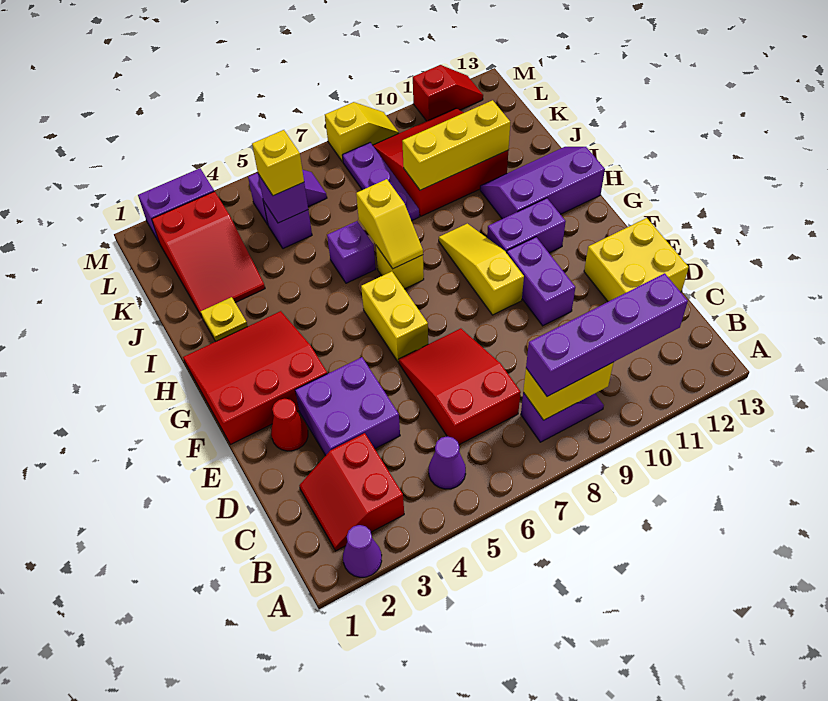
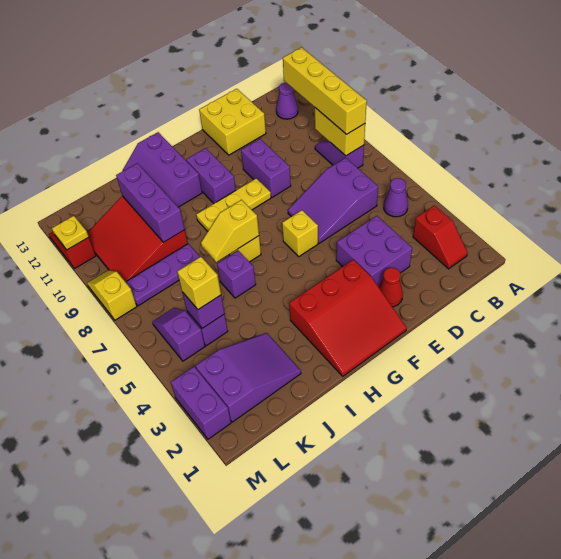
purple 1x1 cone [343,525,382,577] -> purple 1x1 cone moved to [276,82,298,119]
red 2x2 slope [299,433,404,551] -> red 1x2 slope [413,205,468,269]
purple 1x4 brick [526,273,688,396] -> yellow 1x4 brick [283,47,367,134]
red 2x3 slope [399,328,521,445] -> purple 2x3 slope [288,158,378,243]
purple 1x2 brick [507,237,575,326] -> purple 1x2 brick turned to [241,139,291,197]
red 3x3 slope [183,311,327,445] -> red 3x3 slope turned to [289,260,407,376]
yellow 1x2 brick [361,271,428,362] -> yellow 1x1 brick [282,210,318,256]
yellow 1x3 slope [439,224,524,315] -> yellow 1x3 plate [196,178,271,231]
yellow 1x2 slope [356,179,423,269] -> yellow 1x2 slope turned to [201,200,259,262]
yellow 1x1 plate [201,297,248,341] -> yellow 1x1 plate moved to [52,216,89,250]
red 2x3 slope [152,191,265,317] -> purple 2x3 slope [196,333,301,422]
yellow 1x3 brick [402,100,510,190] -> purple 1x3 brick [116,163,185,242]

